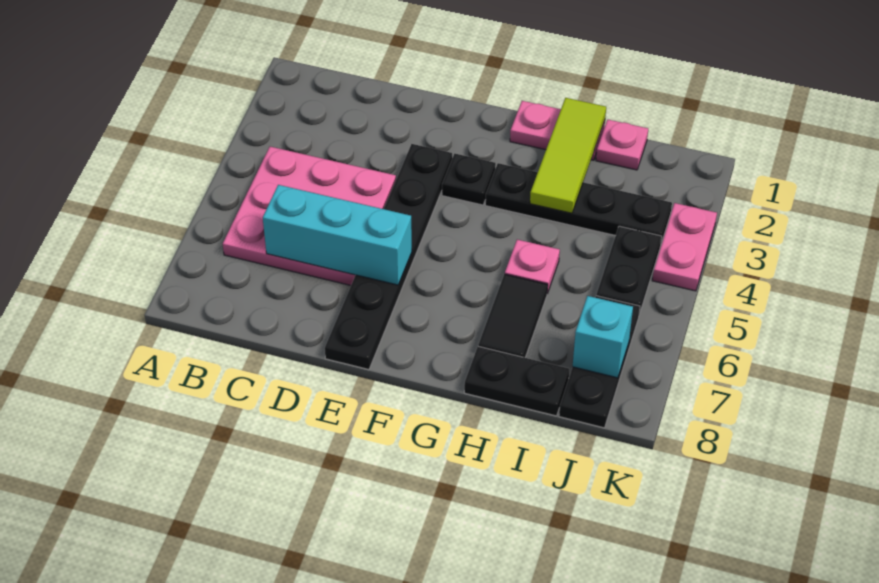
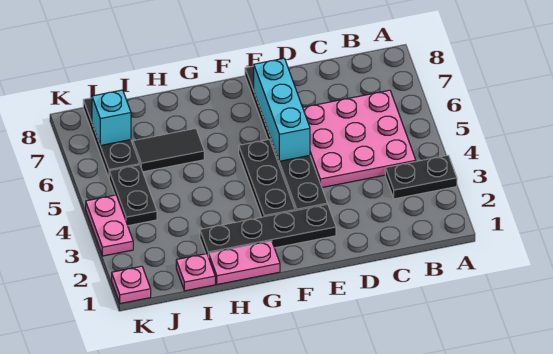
cyan 1x3 brick [263,185,412,285] -> cyan 1x3 brick turned to [254,58,310,161]
black 1x1 plate [442,154,496,205] -> black 1x3 plate [239,140,295,217]
black 1x4 plate [485,163,672,244] -> black 1x4 plate moved to [200,204,336,257]
lime 1x3 tile [530,98,606,213] -> none
pink 1x1 plate [505,240,560,294] -> pink 1x1 plate moved to [112,266,151,304]
black 1x2 tile [478,274,548,358] -> black 1x2 tile turned to [133,128,204,172]
black 1x2 plate [464,346,569,416] -> black 1x2 plate moved to [385,155,457,199]

